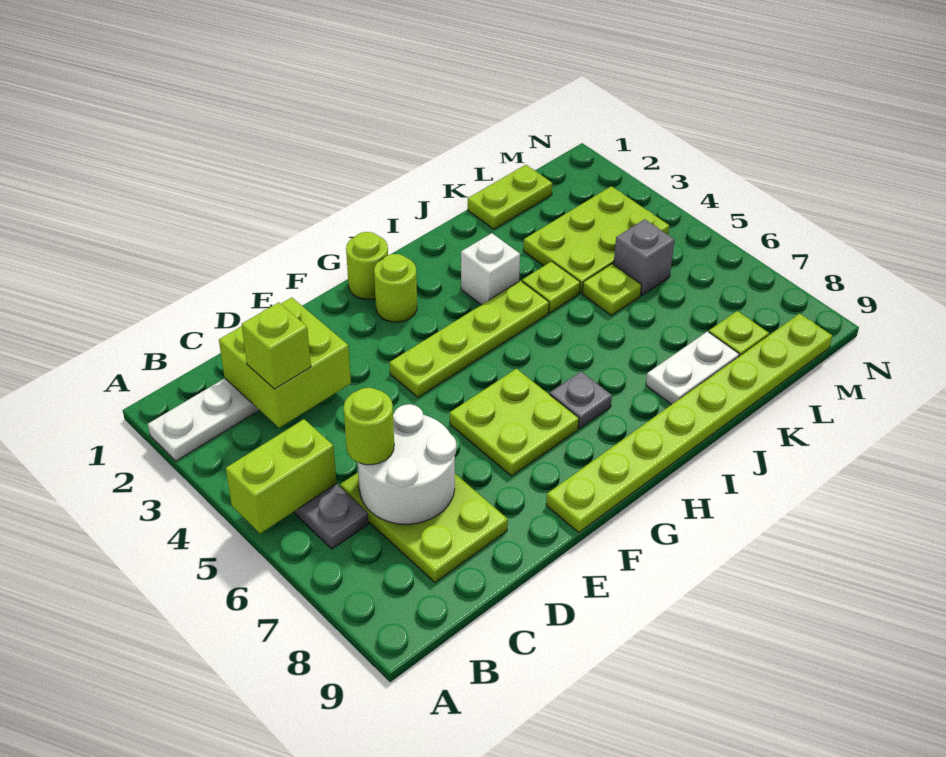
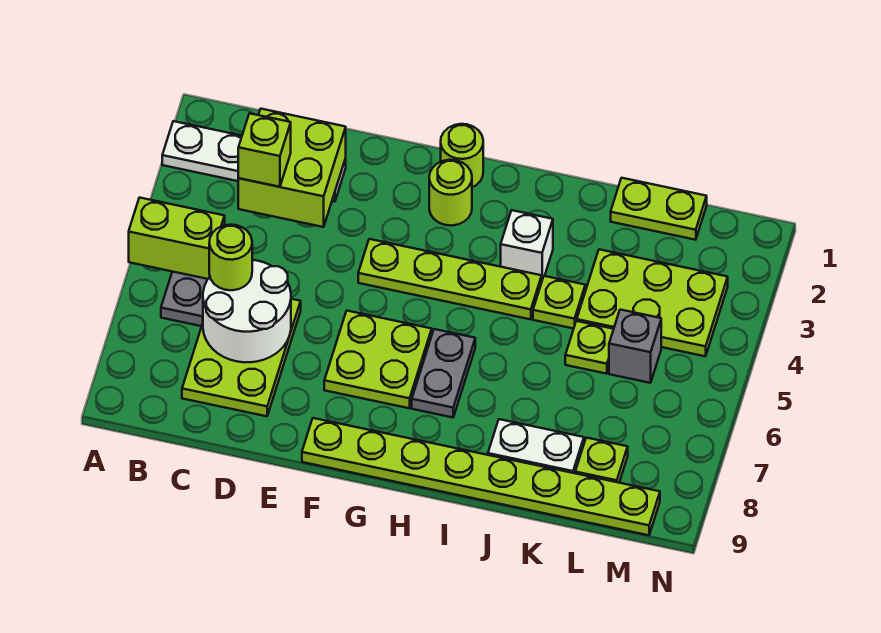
grey 1x1 plate [550,372,612,429] -> grey 1x2 plate [412,329,475,418]

